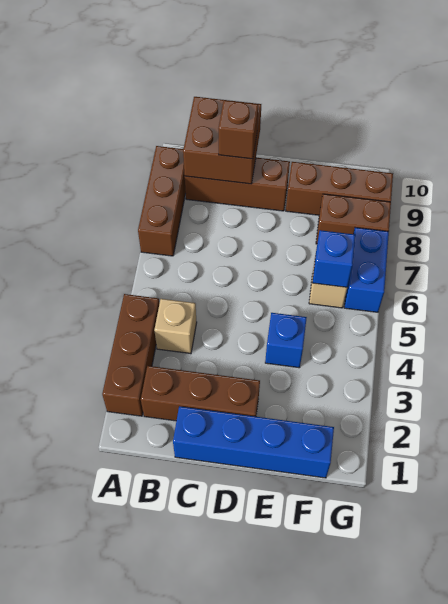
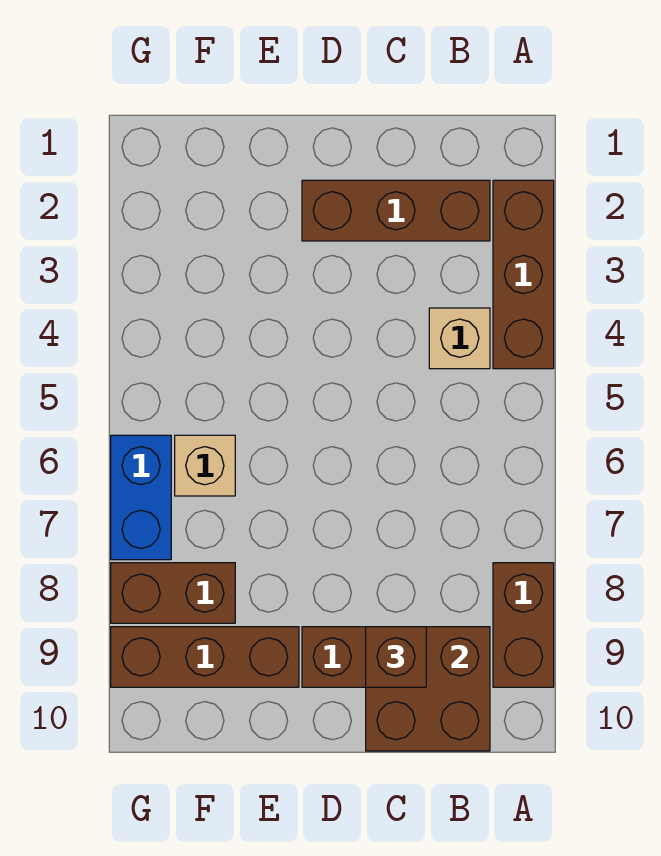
brown 1x3 brick [138,146,186,256] -> brown 1x2 brick [493,563,554,687]
blue 1x4 brick [173,406,334,478] -> none
blue 1x1 brick [265,313,307,368] -> none
blue 1x1 brick [312,230,355,287] -> none

